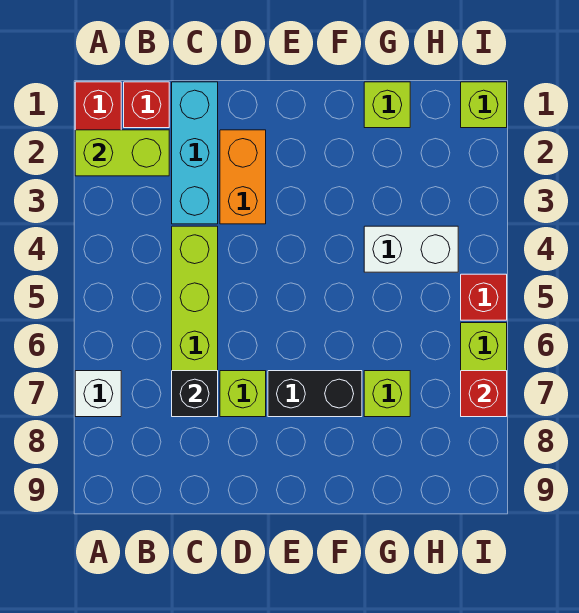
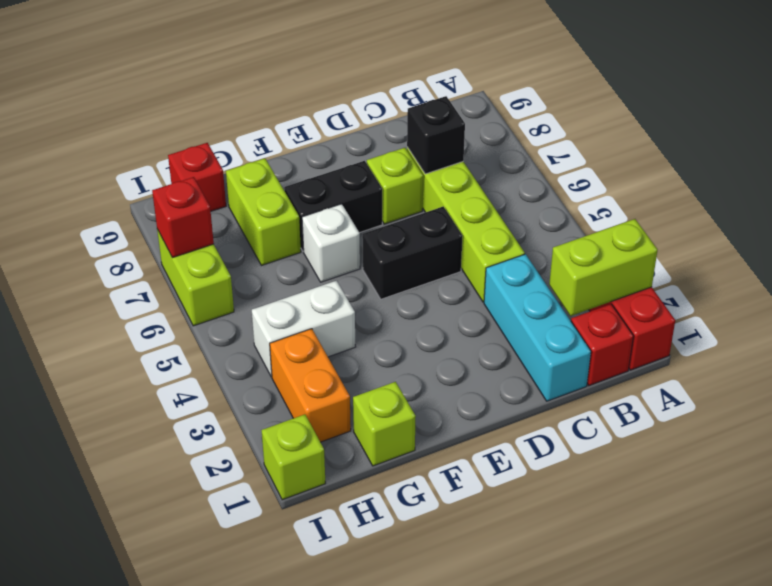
white 1x1 brick [75,371,121,417] -> white 1x1 brick moved to [302,204,360,282]
orange 1x2 brick [220,130,266,224] -> orange 1x2 brick moved to [270,329,351,442]
none -> black 1x2 brick [362,206,462,299]
lime 1x1 brick [364,371,410,417] -> lime 1x2 brick [226,158,301,266]
red 1x1 brick [461,274,507,320] -> red 1x1 brick moved to [168,143,226,211]

